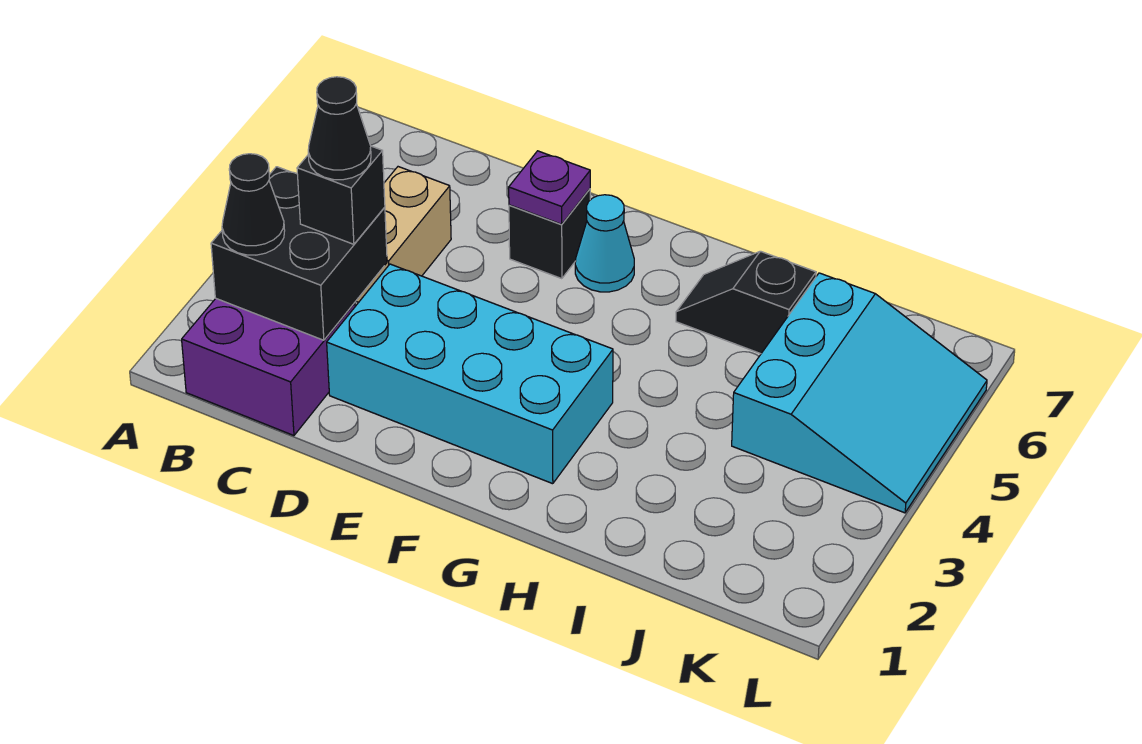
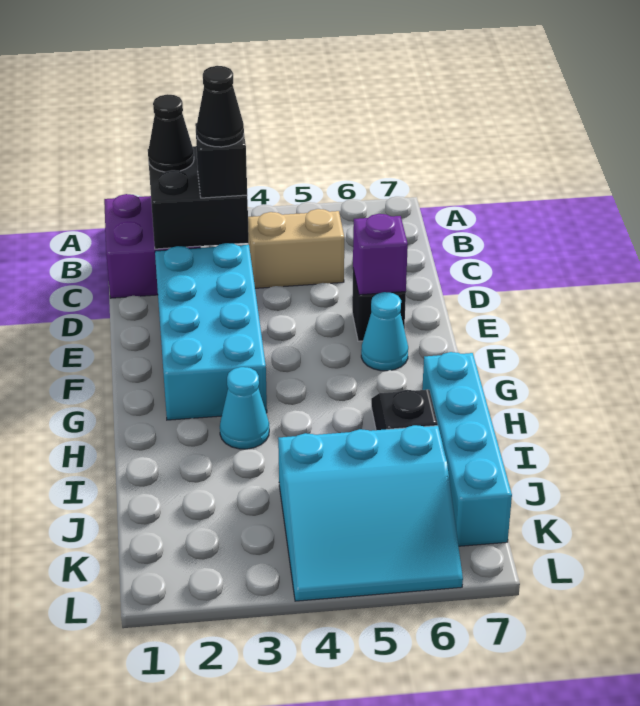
purple 1x1 plate [509,151,590,224] -> purple 1x1 brick [353,214,408,295]
none -> cyan 1x1 cone [220,367,269,449]
none -> cyan 1x4 brick [422,352,512,546]

